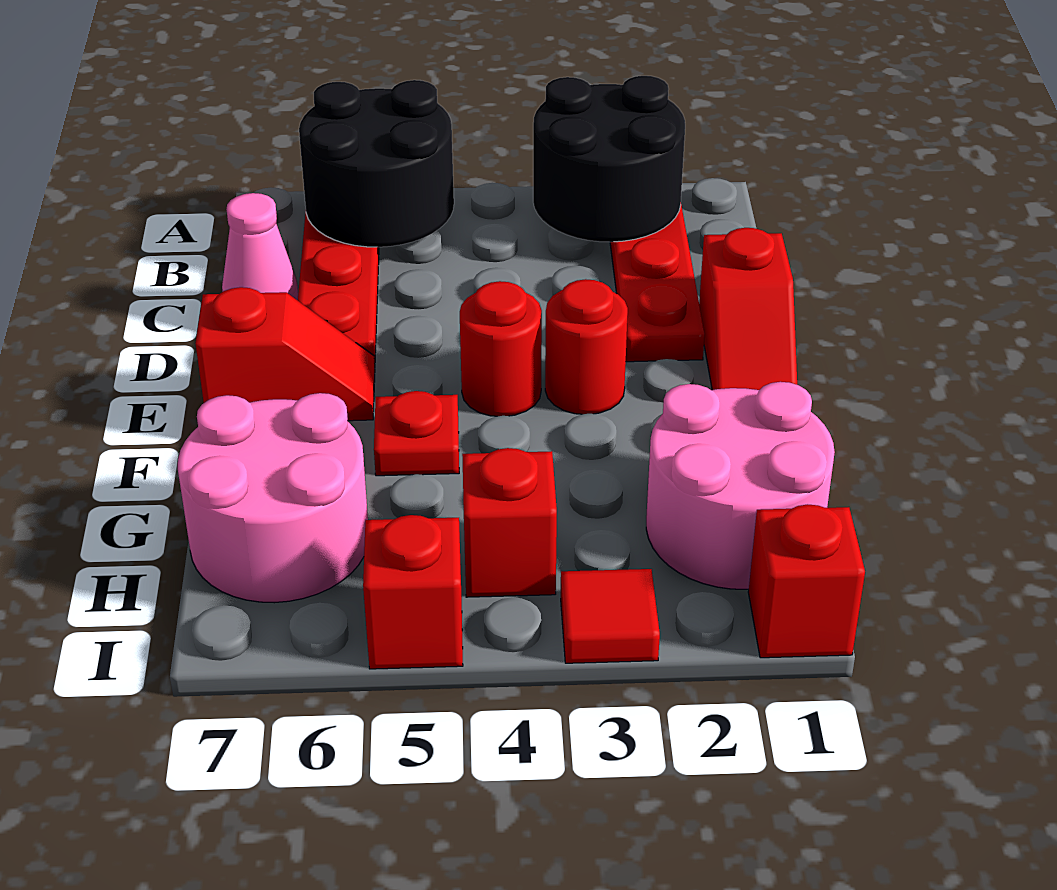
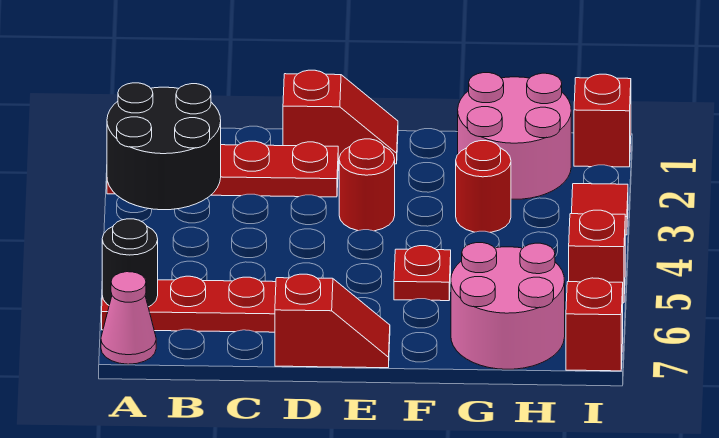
black 2x2 round brick [299,80,454,247] -> black 1x1 round brick [102,219,158,307]
pink 1x1 cone [222,193,298,300] -> pink 1x1 cone moved to [101,272,156,364]
red 1x1 round brick [460,281,542,416] -> red 1x1 round brick moved to [456,141,511,232]
red 1x2 slope [195,287,375,421] -> red 1x2 slope turned to [275,274,390,368]
red 1x1 brick [462,448,557,597] -> red 1x1 brick moved to [566,278,623,371]

